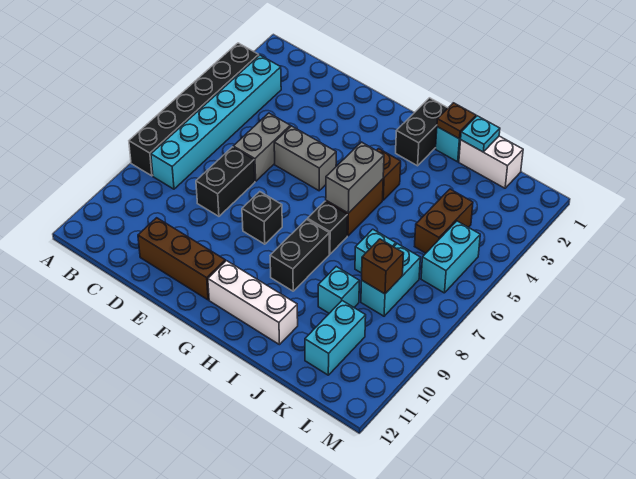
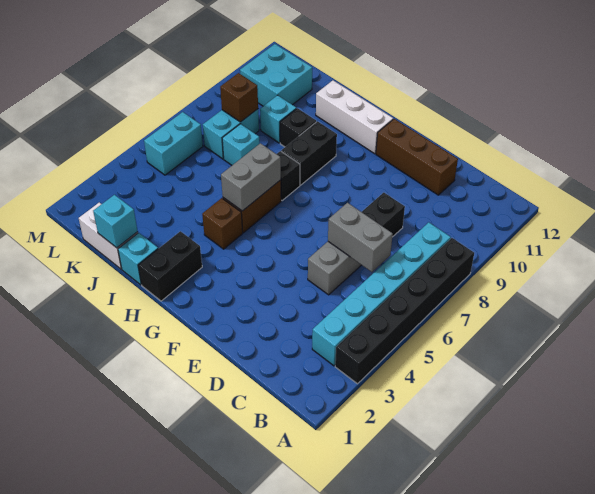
grey 1x2 brick [274,126,336,191] -> grey 1x2 brick moved to [328,203,393,272]
black 1x1 brick [242,192,282,244] -> black 1x1 brick moved to [280,108,316,147]
brown 1x1 plate [437,103,476,139] -> none
cyan 1x1 plate [461,116,500,152] -> cyan 1x1 brick [93,195,138,248]
brown 1x2 brick [415,189,473,253] -> none
cyan 1x2 brick [305,301,366,375] -> cyan 2x2 brick [240,44,312,106]

